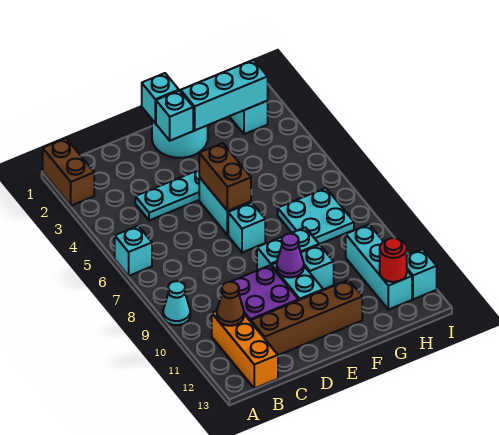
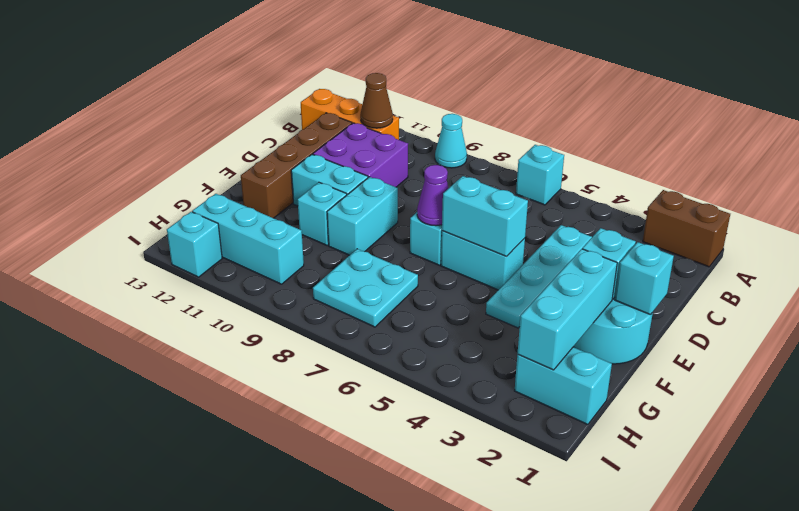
brown 1x2 brick [199,143,251,211] -> cyan 1x2 brick [442,176,528,257]
purple 1x1 cone [277,234,304,277] -> purple 1x1 cone moved to [417,165,449,226]
red 1x1 round brick [380,238,407,282] -> none

